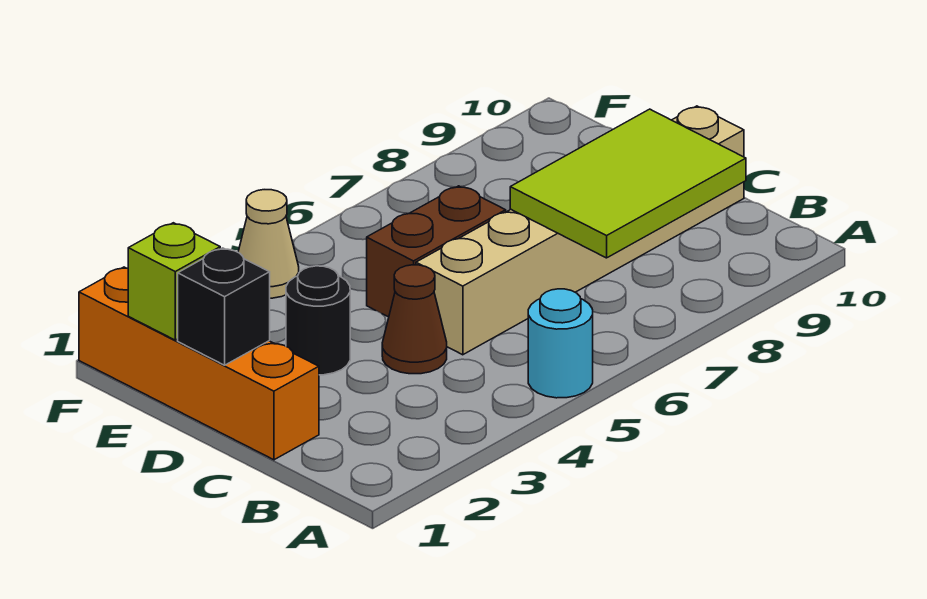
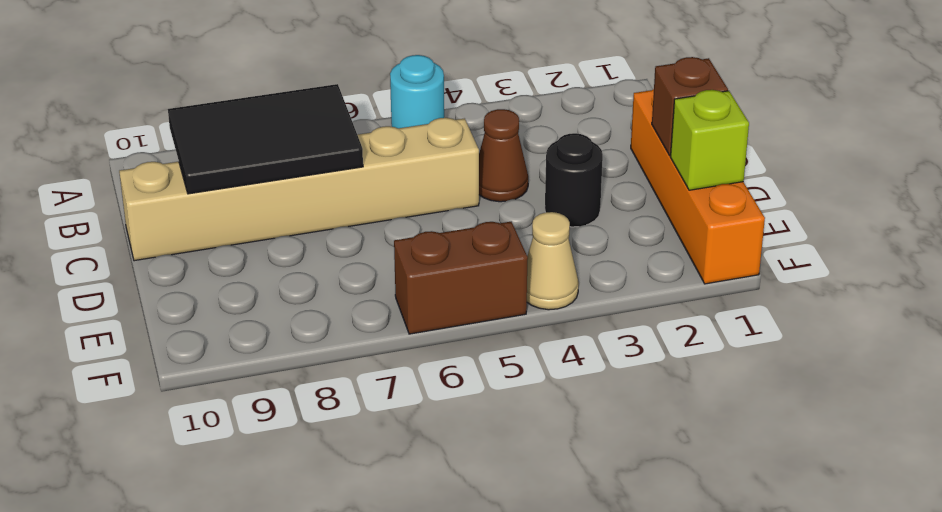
lime 2x3 tile [510,109,746,258] -> black 2x3 tile [168,84,363,194]
black 1x1 brick [178,248,270,365] -> brown 1x1 brick [652,57,728,156]
brown 1x2 brick [367,186,506,317] -> brown 1x2 brick moved to [394,222,528,334]

